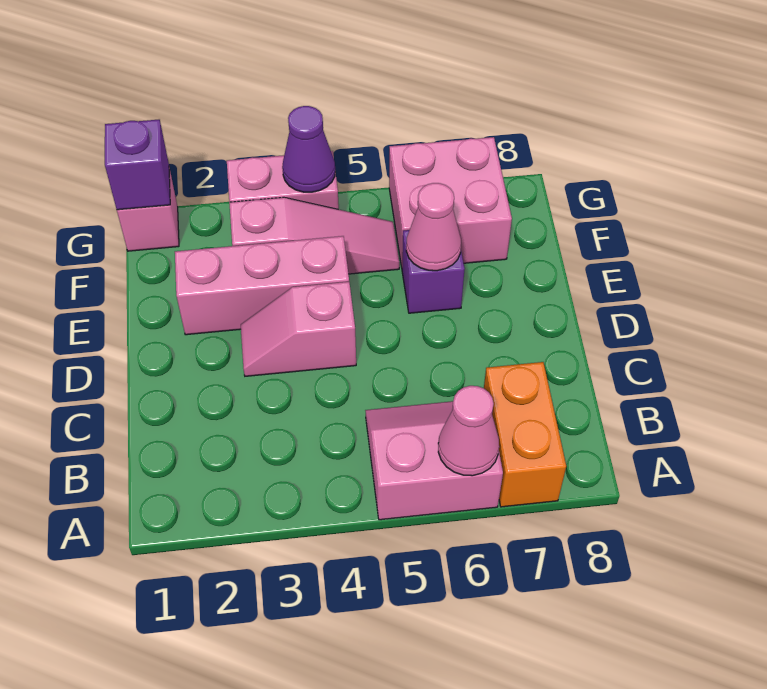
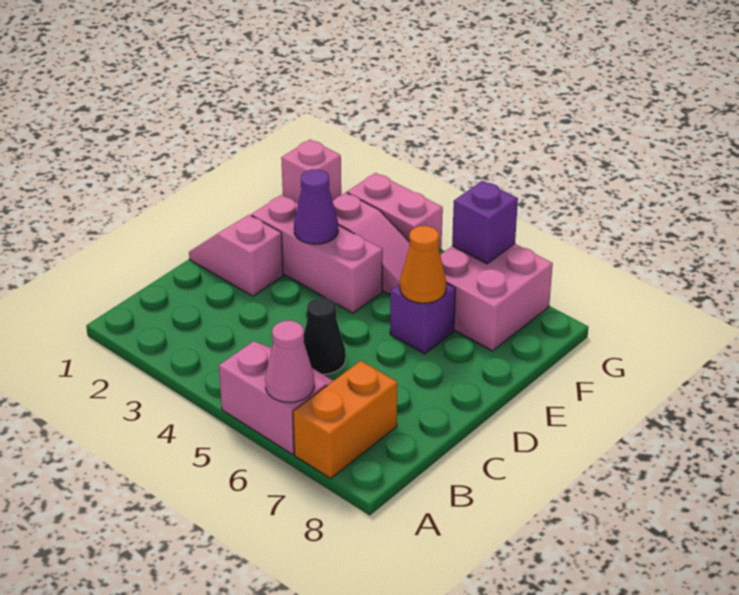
none -> black 1x1 cone [304,298,346,374]
pink 1x2 slope [241,282,356,376] -> pink 1x2 slope moved to [189,215,283,296]
pink 1x1 cone [406,183,461,271] -> orange 1x1 cone [400,226,446,303]
purple 1x1 brick [105,120,170,210] -> purple 1x1 brick moved to [452,181,518,264]
purple 1x1 cone [282,106,335,192] -> purple 1x1 cone moved to [294,169,338,244]

